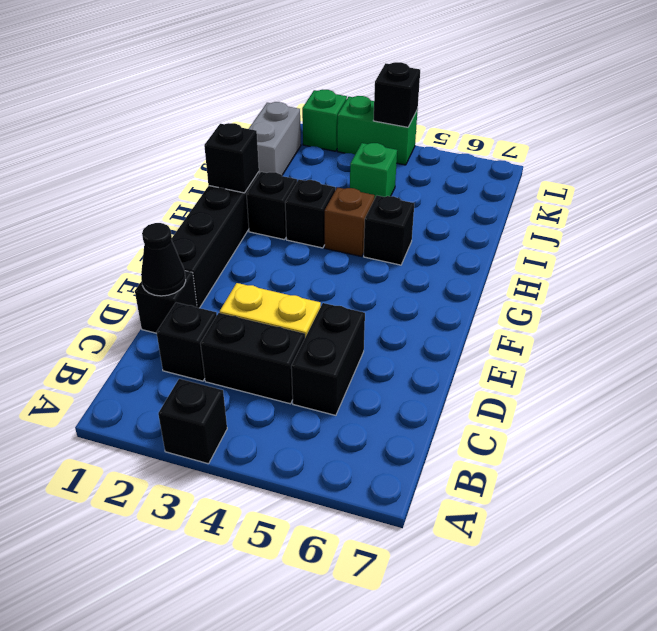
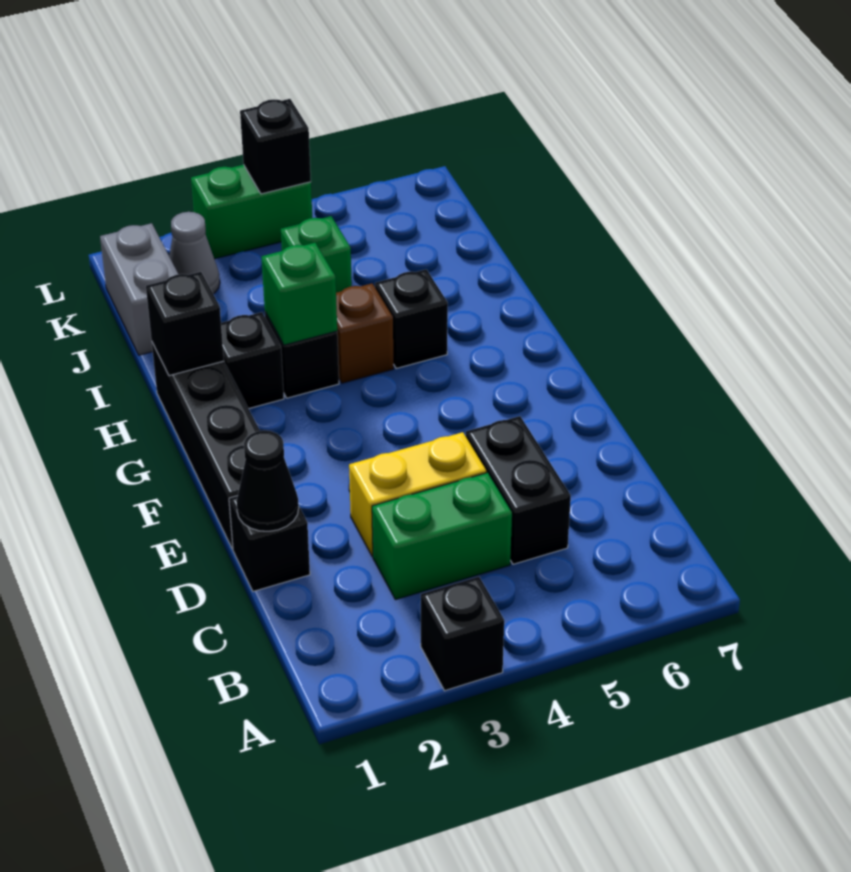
black 1x1 brick [156,303,217,381] -> none
black 1x2 brick [200,313,305,404] -> green 1x2 brick [372,473,512,600]
none -> grey 1x1 cone [169,212,220,294]
green 1x1 brick [302,90,347,151] -> green 1x1 brick moved to [262,243,337,345]

